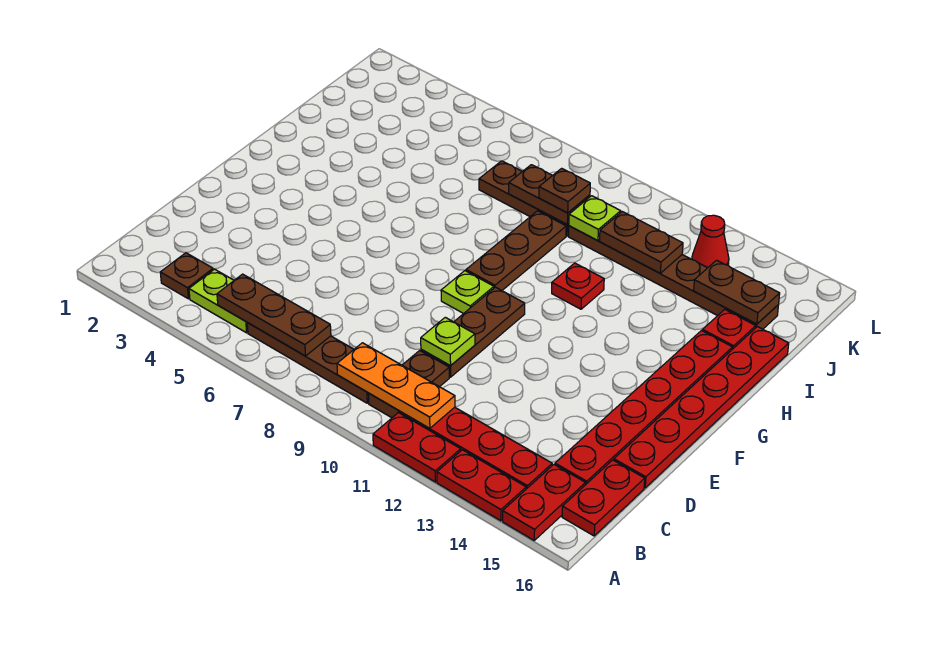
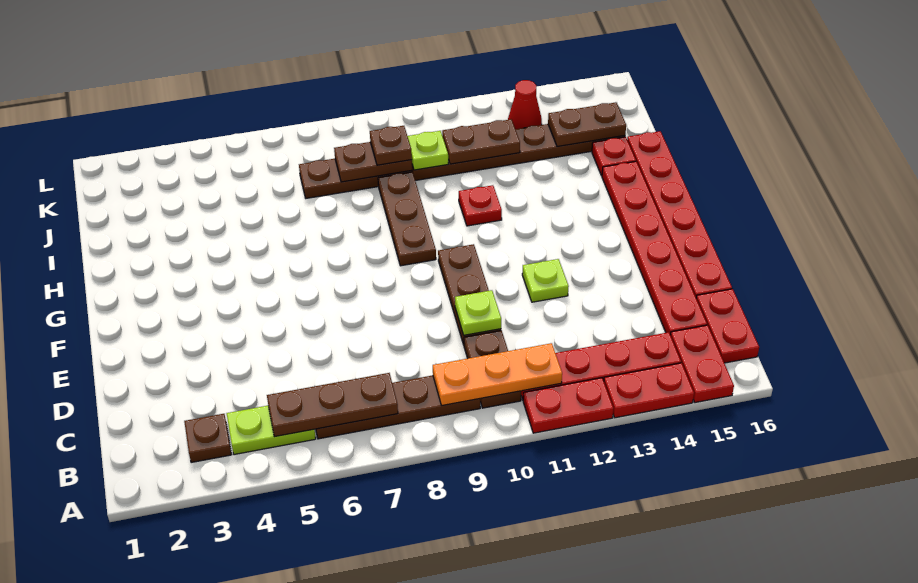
lime 1x1 plate [441,271,494,314] -> lime 1x1 plate moved to [522,259,569,302]

